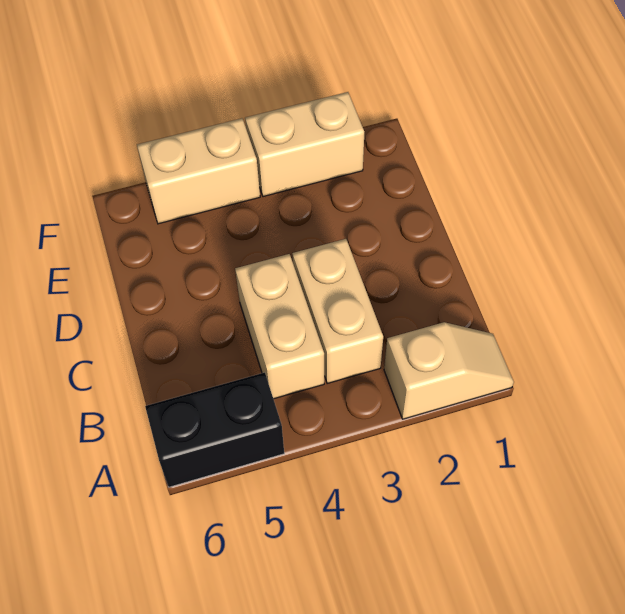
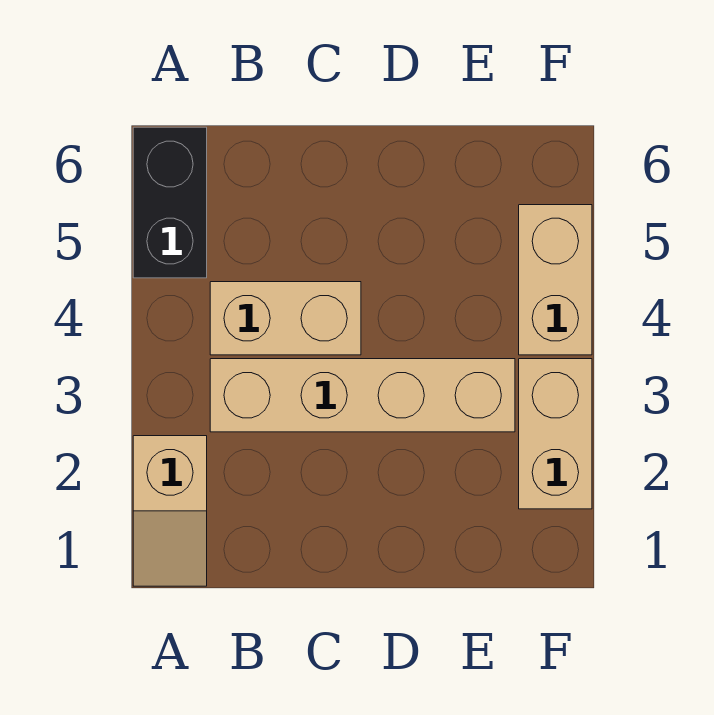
tan 1x2 brick [292,239,383,383] -> tan 1x4 brick [210,359,515,432]

